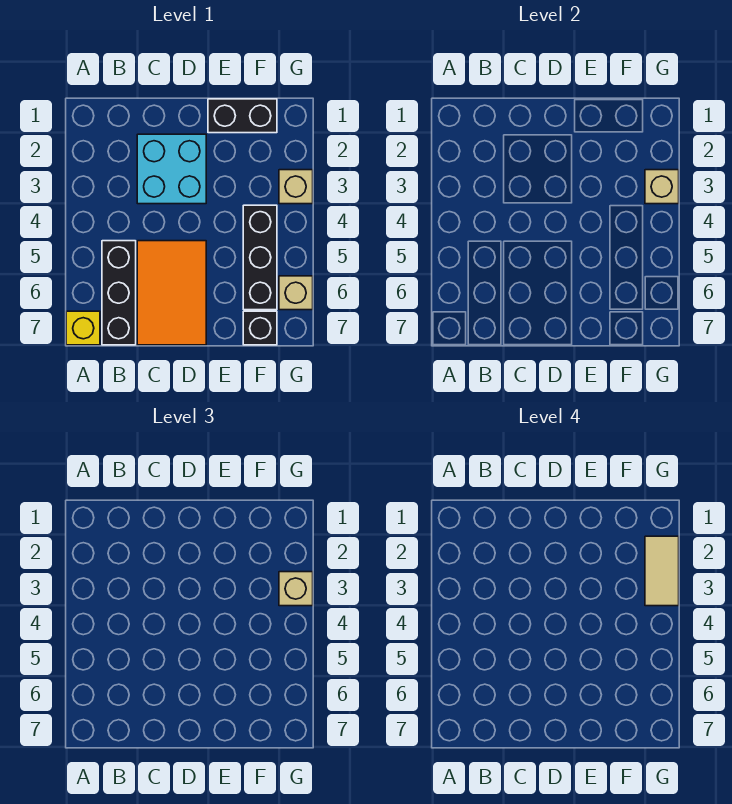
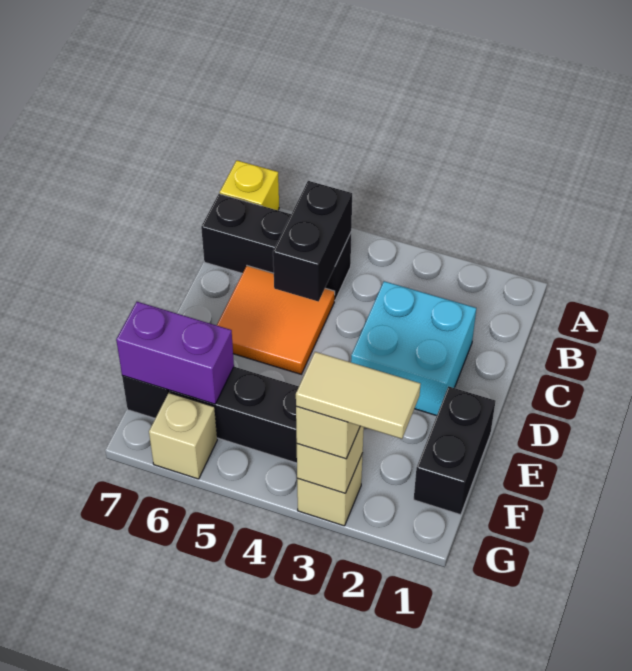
none -> black 1x2 brick [273,181,352,302]
orange 2x3 tile [137,241,206,345] -> orange 2x2 tile [217,266,335,374]
none -> purple 1x2 brick [116,302,234,404]

